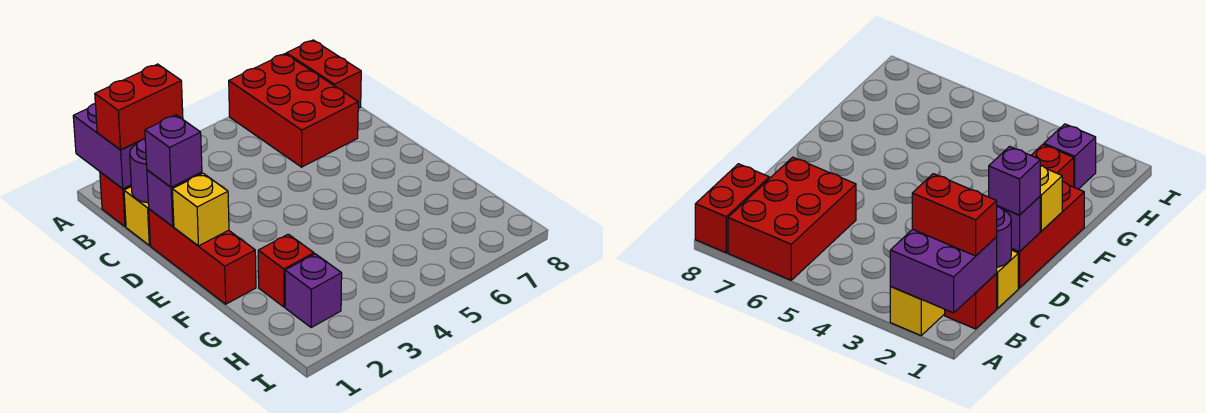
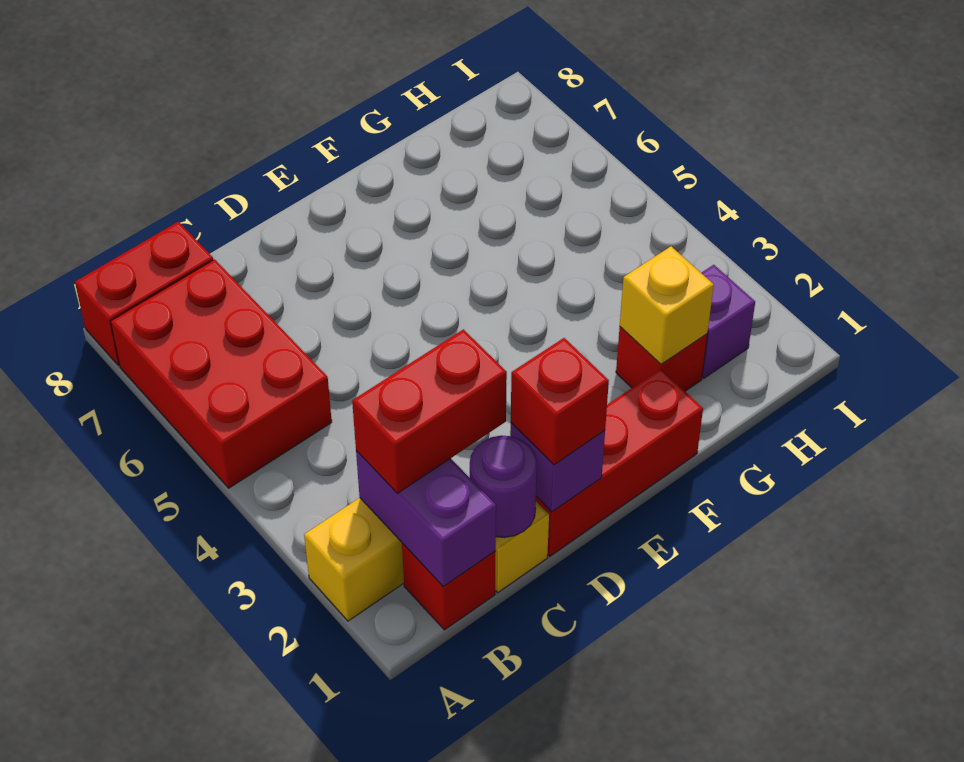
purple 2x2 brick [73,104,139,189] -> purple 1x2 brick [356,451,496,587]
red 2x3 brick [229,54,358,167] -> red 2x3 brick turned to [111,259,332,488]
red 1x2 brick [95,64,183,150] -> red 1x2 brick turned to [352,329,507,493]
purple 1x1 brick [145,115,202,187] -> red 1x1 brick [511,338,609,465]
yellow 1x1 brick [172,173,229,246] -> yellow 1x1 brick moved to [620,246,714,364]

